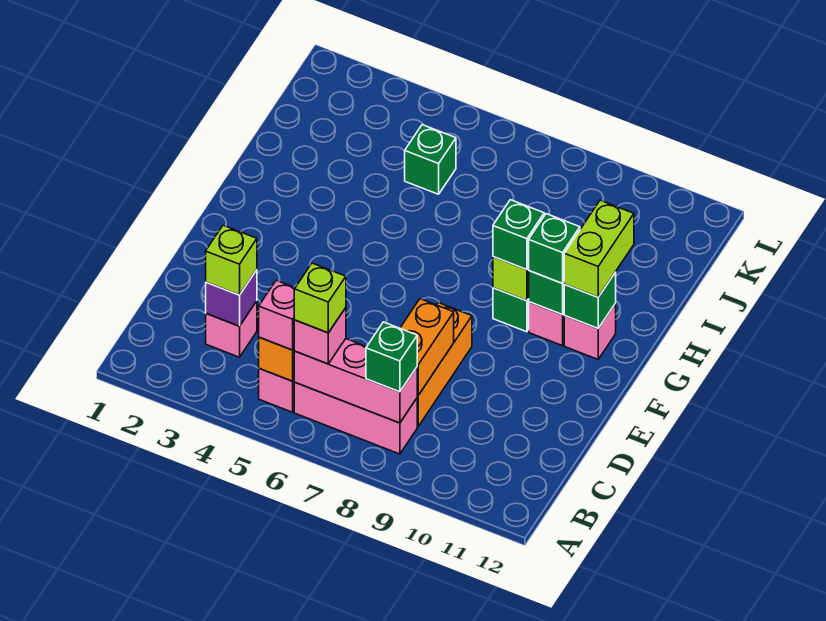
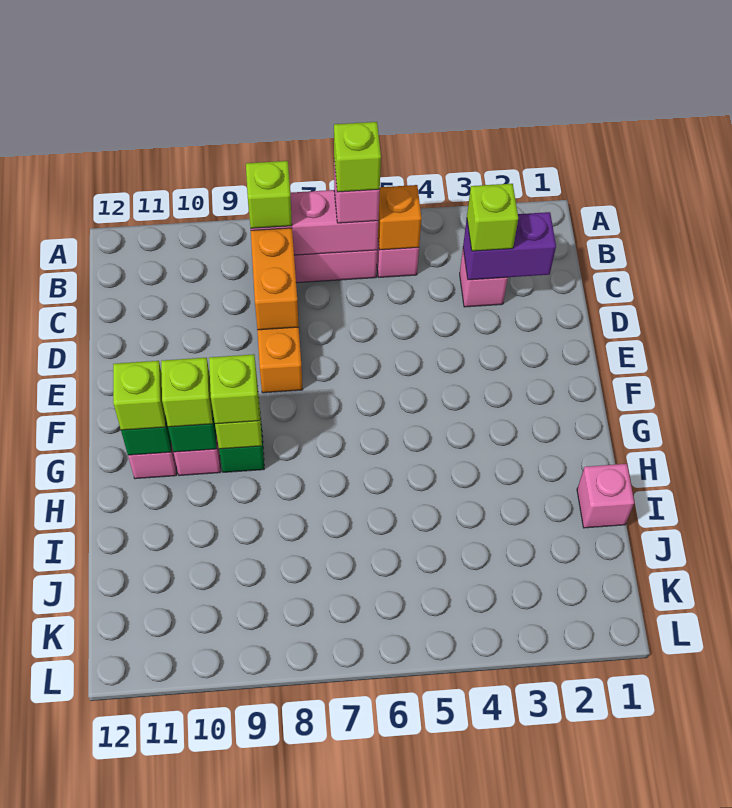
pink 1x1 brick [259,280,295,350] -> pink 1x1 brick moved to [577,464,634,528]
green 1x1 brick [366,322,417,392] -> lime 1x1 brick [246,161,292,228]
purple 1x1 brick [206,270,257,326] -> purple 1x2 brick [463,212,556,280]
green 1x1 brick [493,200,544,270] -> lime 1x1 brick [209,354,259,424]
green 1x1 brick [528,214,580,283] -> lime 1x1 brick [161,358,213,427]
lime 1x2 brick [564,200,634,297] -> lime 1x1 brick [113,361,166,430]
green 1x1 brick [405,125,456,194] -> none

